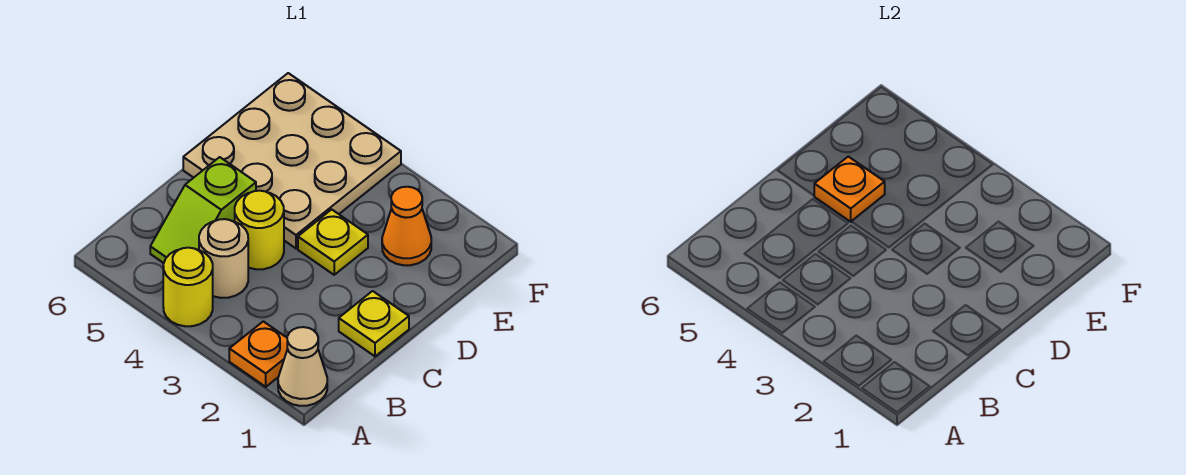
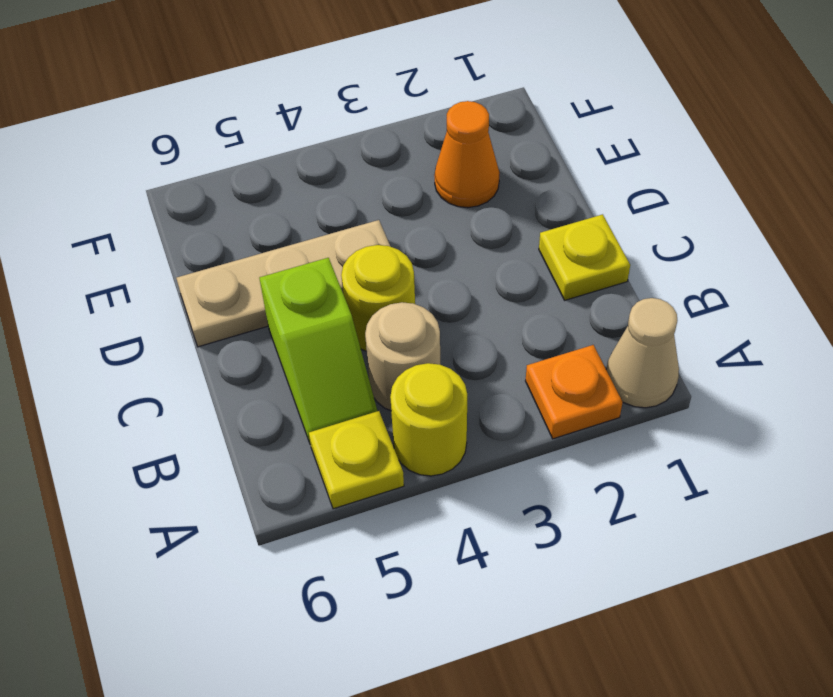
yellow 1x1 plate [298,209,368,275] -> yellow 1x1 plate moved to [309,411,404,509]
tan 3x3 plate [183,73,401,248] -> tan 1x3 plate [176,220,391,347]
orange 1x1 plate [814,156,885,222] -> none

